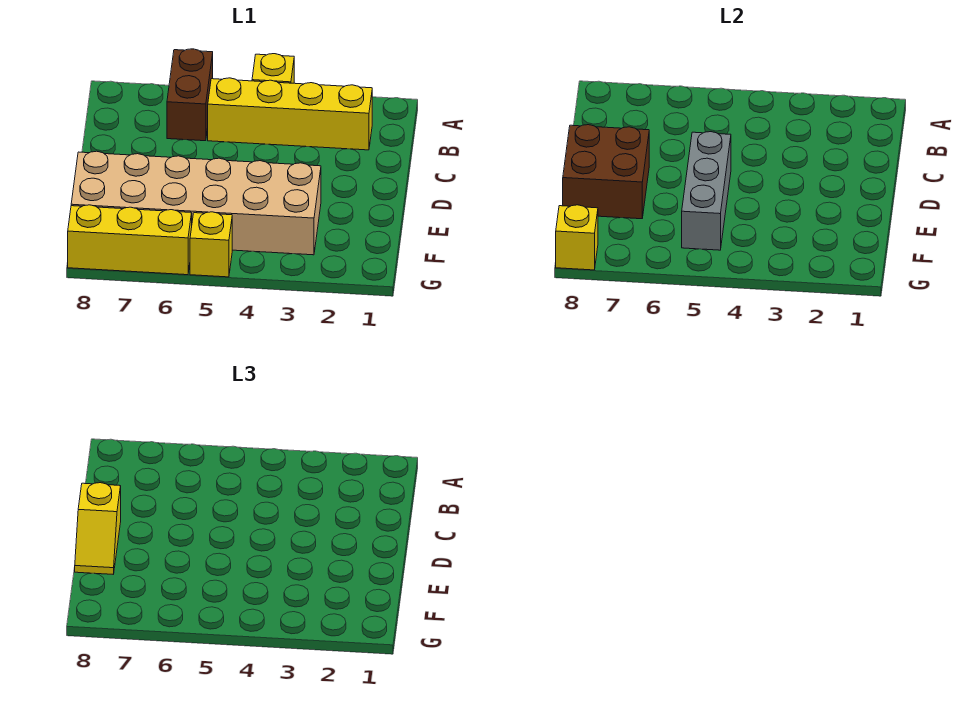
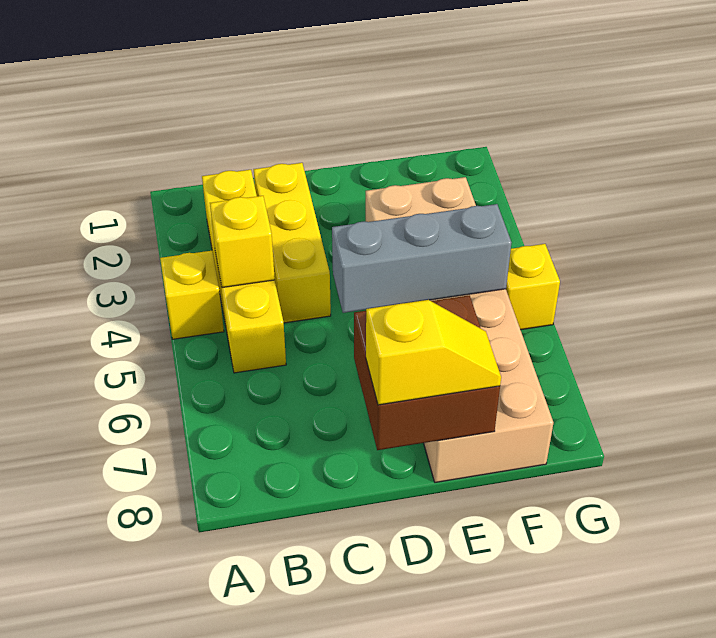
brown 1x2 brick [167,49,213,141] -> none
yellow 1x3 brick [68,205,192,275] -> yellow 1x3 brick moved to [254,163,331,323]
yellow 1x1 brick [556,205,598,270] -> yellow 1x1 brick moved to [210,196,275,288]

